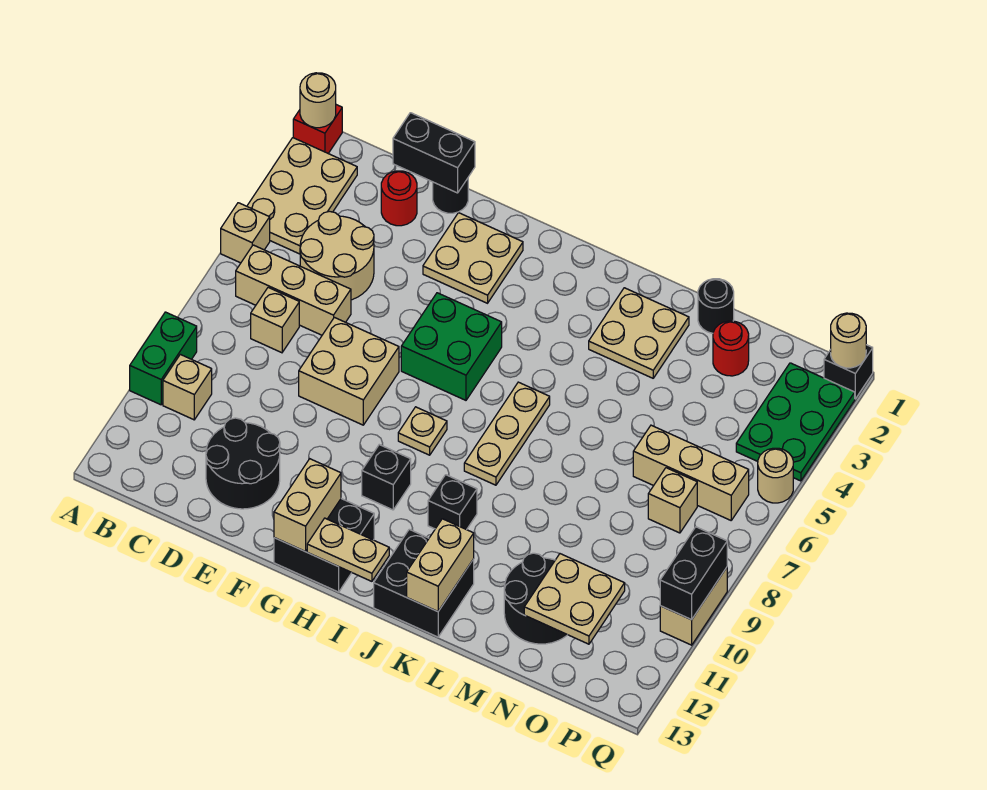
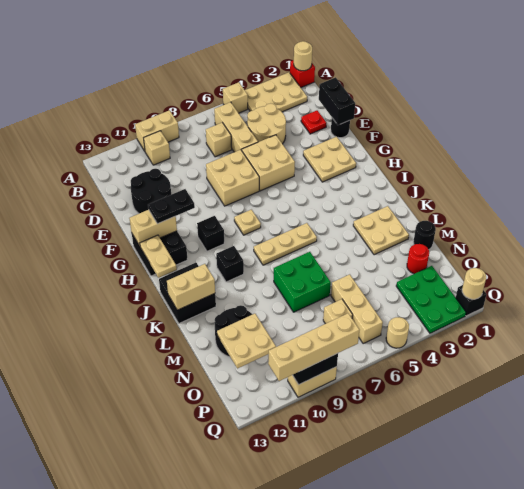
green 1x2 brick [130,312,197,405] -> tan 1x2 brick [135,110,179,151]
red 1x1 round brick [381,171,417,226] -> red 1x1 plate [301,111,326,134]
none -> tan 2x2 brick [242,135,295,191]
green 2x2 brick [401,293,502,400] -> green 2x2 brick moved to [274,252,331,312]
none -> black 1x2 plate [148,189,195,224]
green 2x3 plate [736,363,855,481] -> green 2x3 plate turned to [396,266,466,333]
none -> tan 1x4 brick [268,313,359,381]

